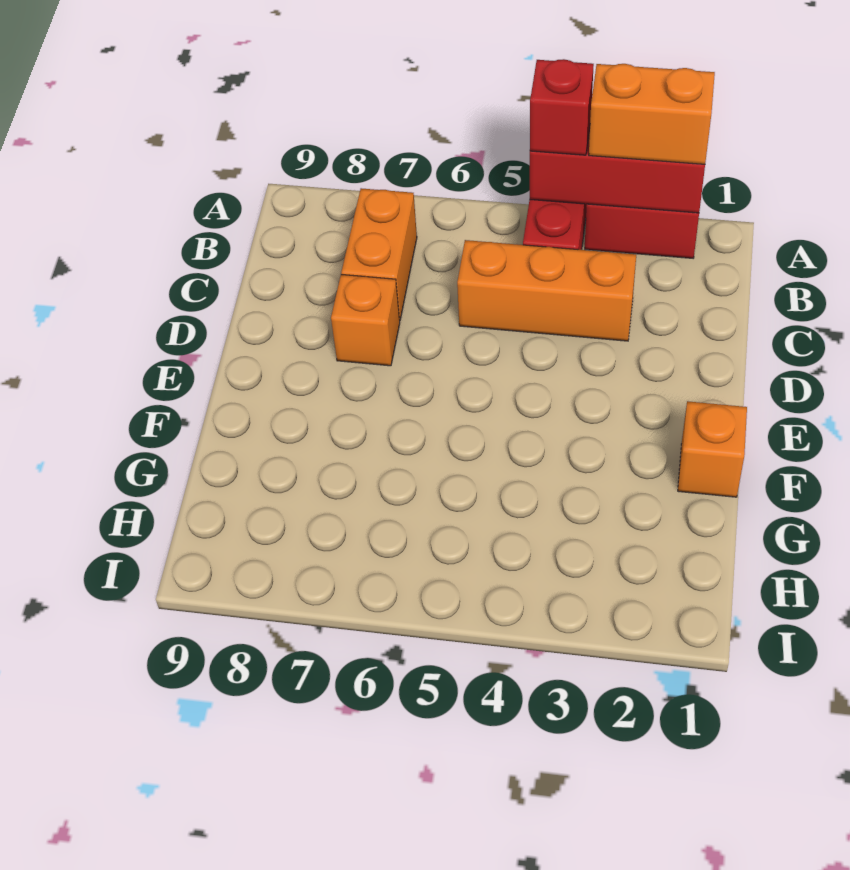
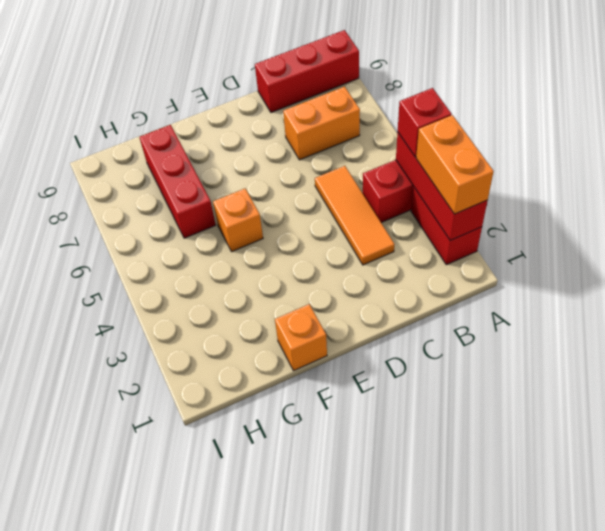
none -> red 1x3 brick [255,30,359,112]
orange 1x3 brick [457,240,636,341] -> orange 1x3 tile [315,166,395,265]
orange 1x1 brick [331,274,400,366] -> orange 1x1 brick moved to [213,189,263,252]
none -> red 1x3 brick [139,125,216,238]

